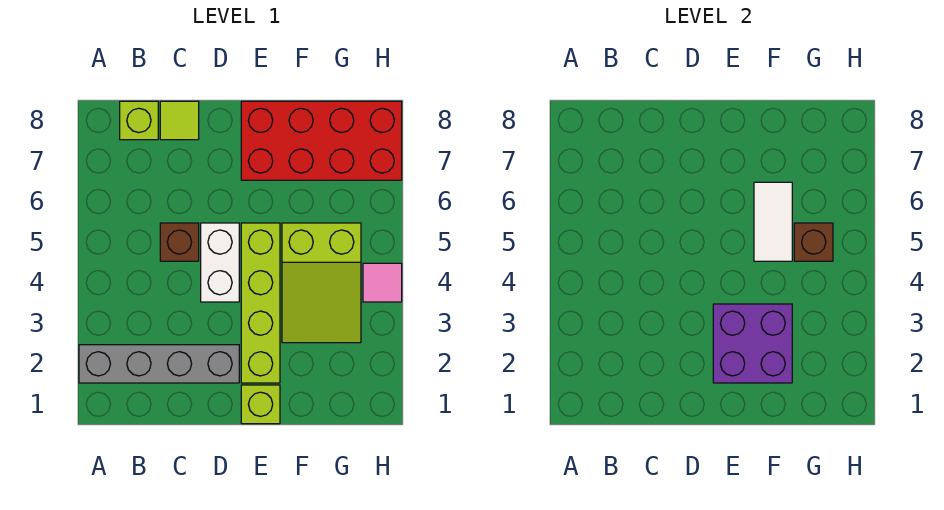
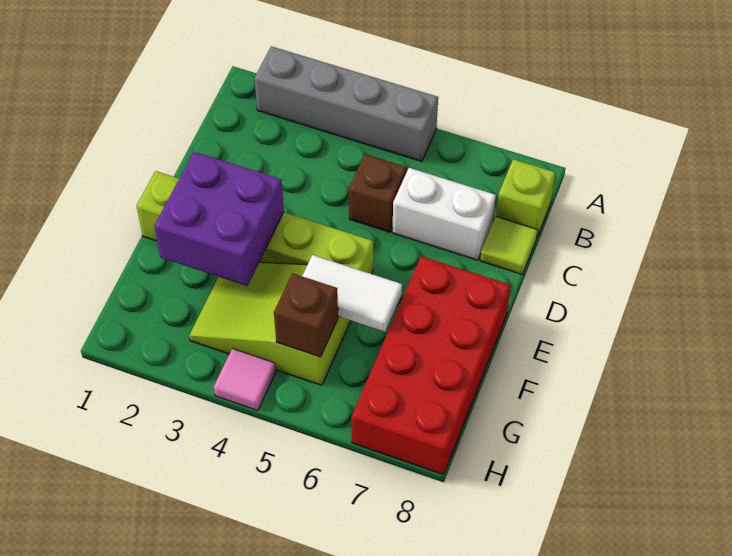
grey 1x4 brick [79,345,239,383] -> grey 1x4 brick turned to [254,46,438,162]
white 1x2 brick [201,223,239,302] -> white 1x2 brick moved to [392,168,496,260]

